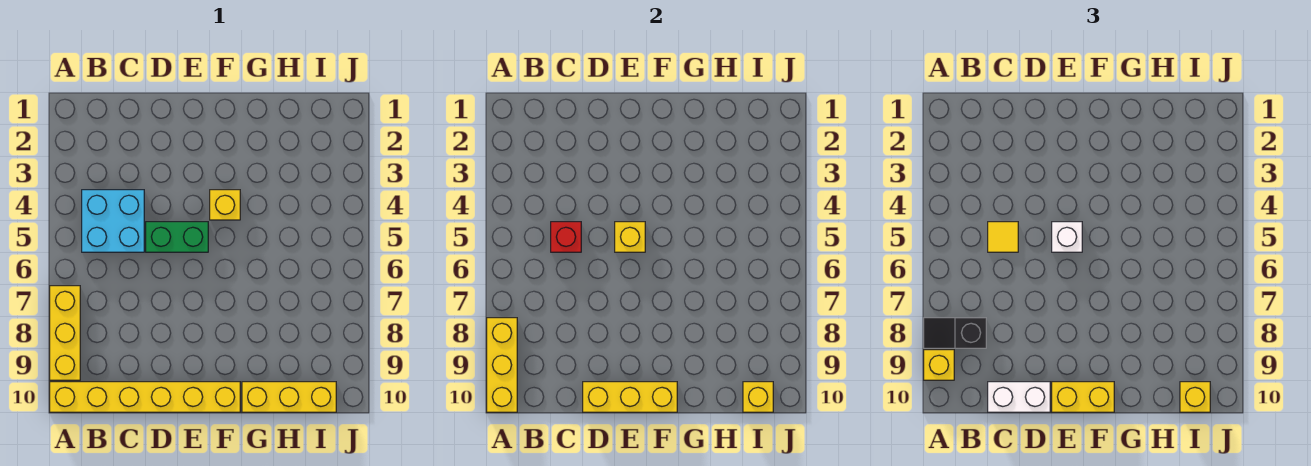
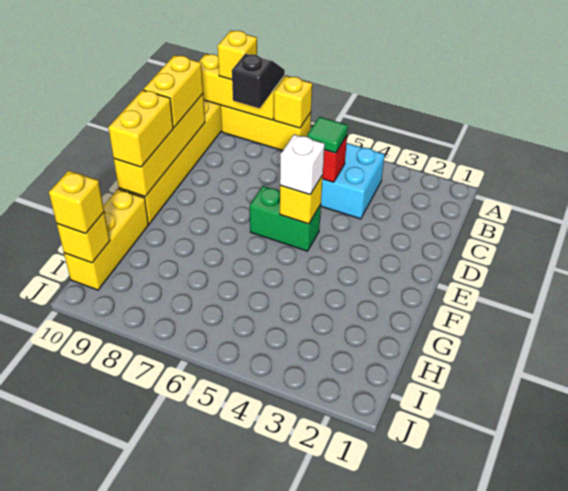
yellow 1x1 tile [988,222,1018,252] -> green 1x1 tile [307,117,348,153]
white 1x2 brick [988,382,1050,412] -> yellow 1x2 brick [143,55,203,128]
green 1x2 brick [146,222,208,252] -> green 1x2 brick turned to [250,186,321,251]
yellow 1x3 brick [583,382,677,412] -> yellow 1x4 brick [114,94,205,196]
yellow 1x1 brick [210,190,240,220] -> yellow 1x1 brick moved to [274,76,312,128]

